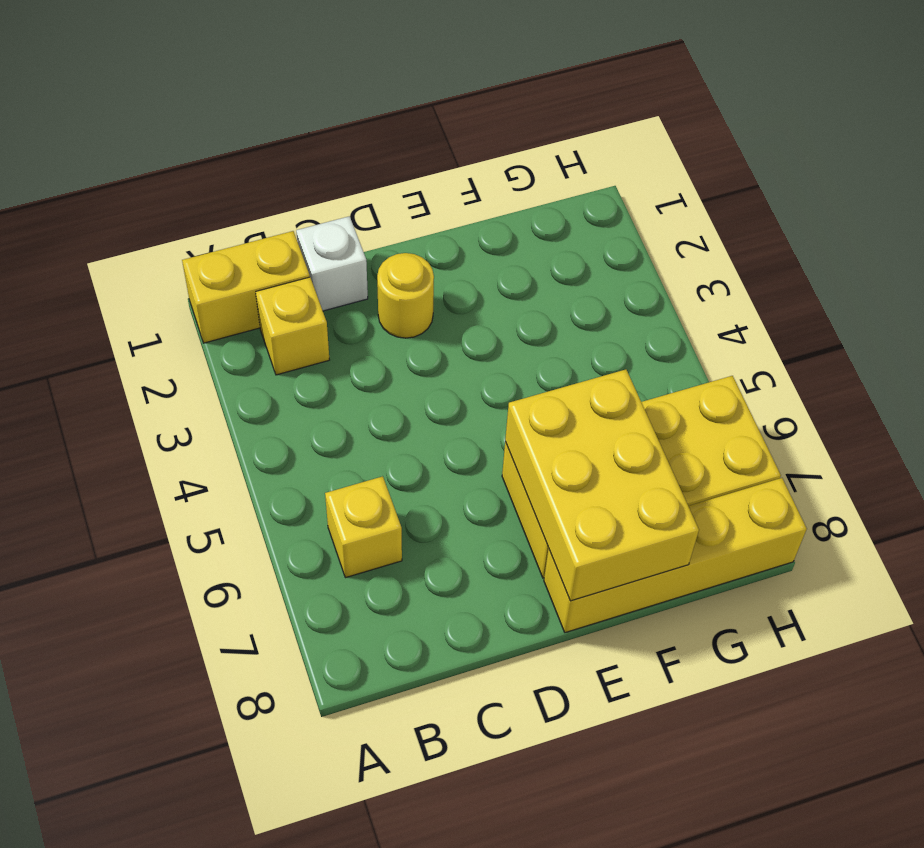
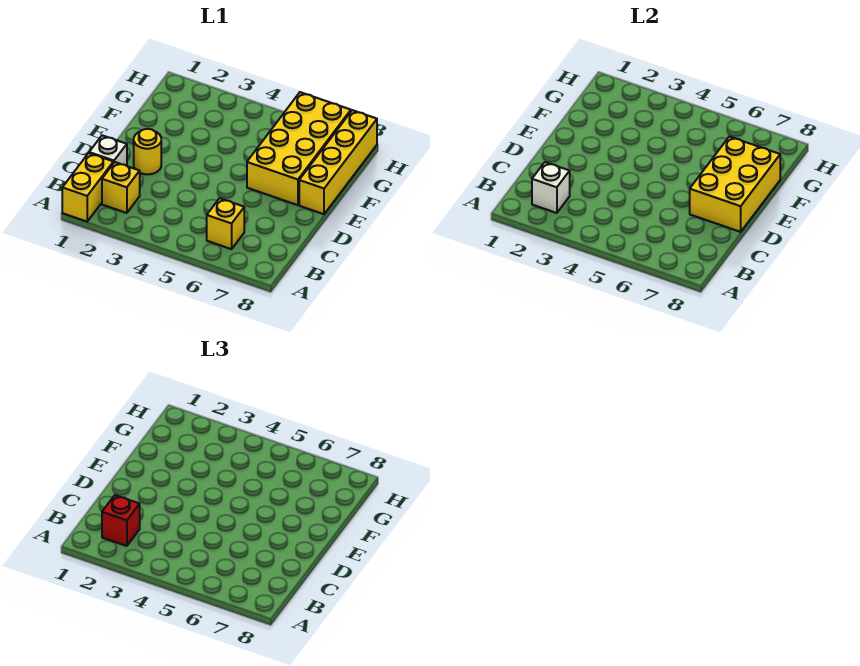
none -> white 1x1 brick [532,162,570,213]
none -> red 1x1 brick [102,495,140,546]
yellow 2x3 brick [505,369,699,601] -> yellow 2x3 brick turned to [690,137,780,232]

